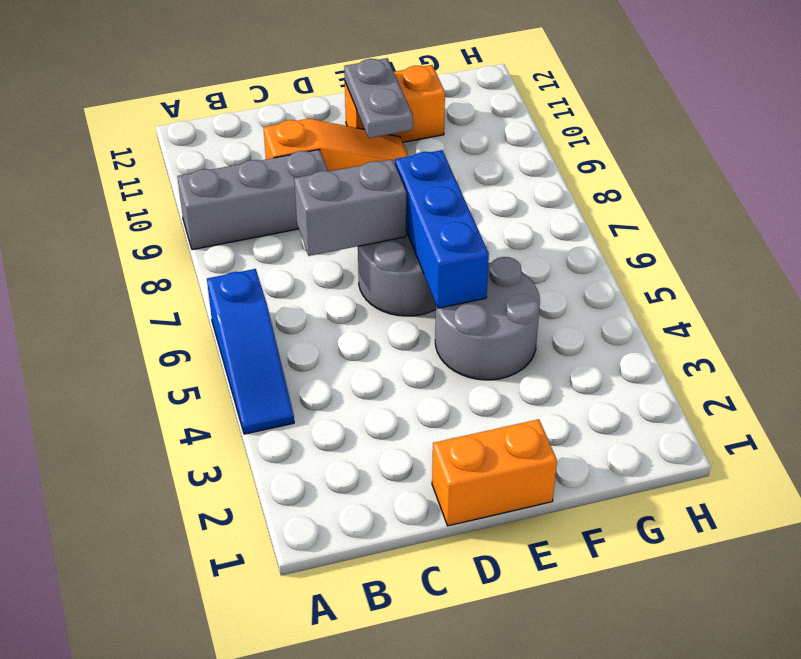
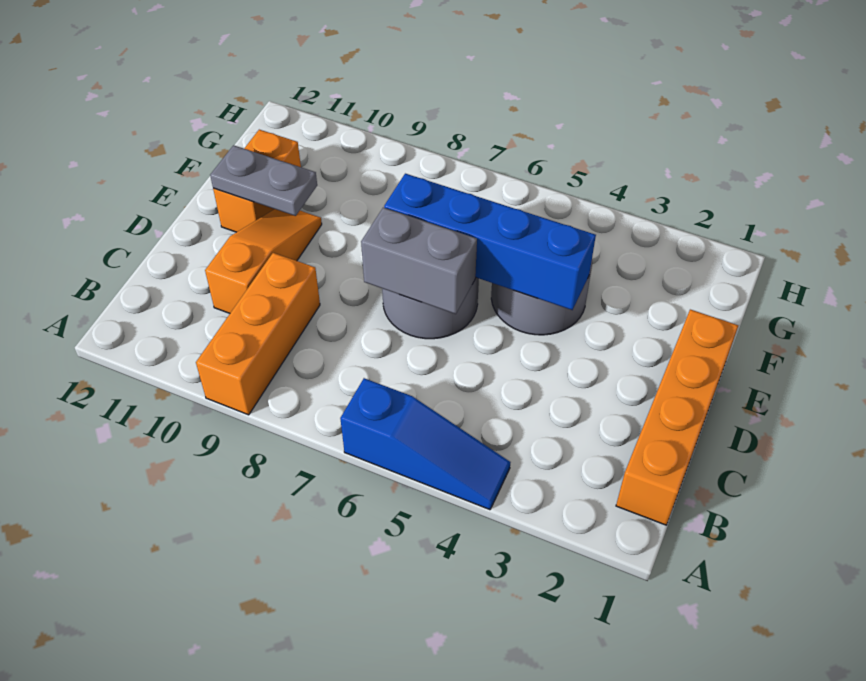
grey 1x3 brick [177,150,328,250] -> orange 1x3 brick [196,253,320,415]
grey 1x2 brick [294,160,406,256] -> grey 1x2 brick turned to [361,208,477,314]
orange 1x2 brick [432,419,557,526] -> orange 1x4 brick [616,310,738,525]
blue 1x3 brick [395,150,489,308] -> blue 1x4 brick [384,174,596,310]

